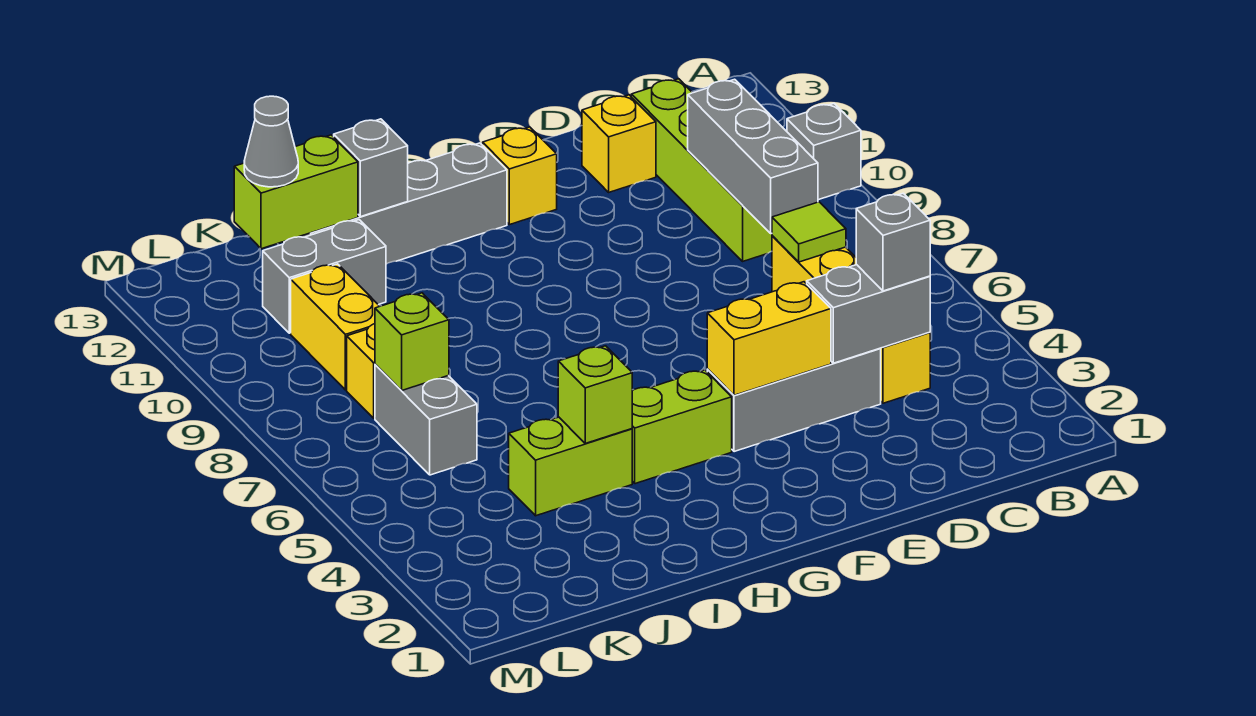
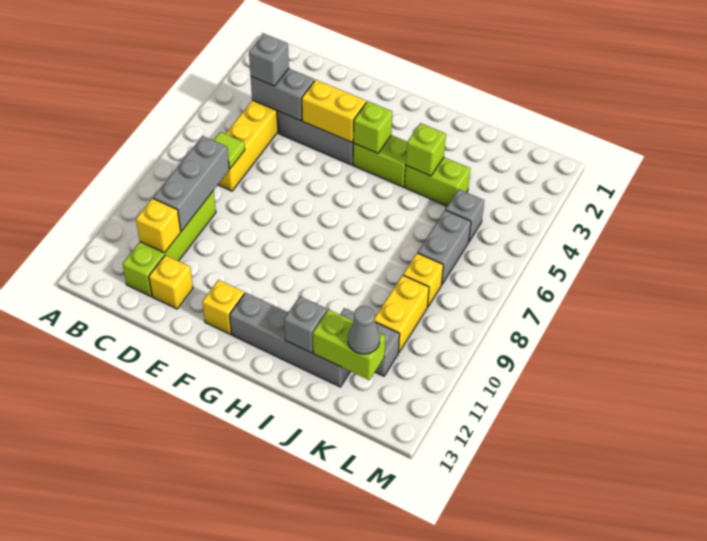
grey 1x1 brick [787,104,861,200] -> grey 1x1 brick moved to [446,190,484,241]
none -> yellow 1x1 brick [136,198,181,253]
lime 1x1 brick [375,293,449,391] -> lime 1x1 brick moved to [353,101,392,153]

